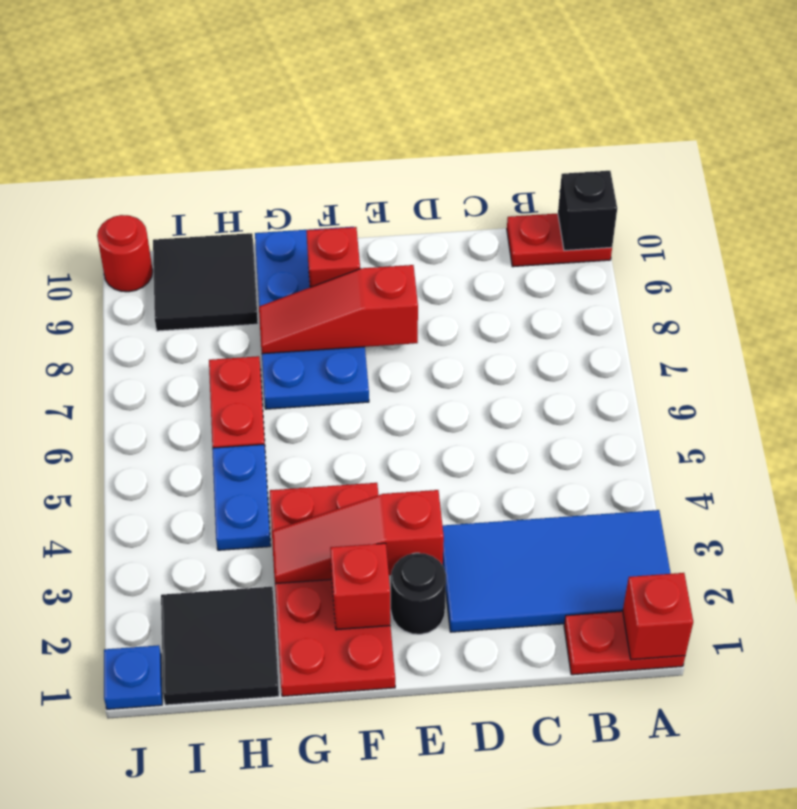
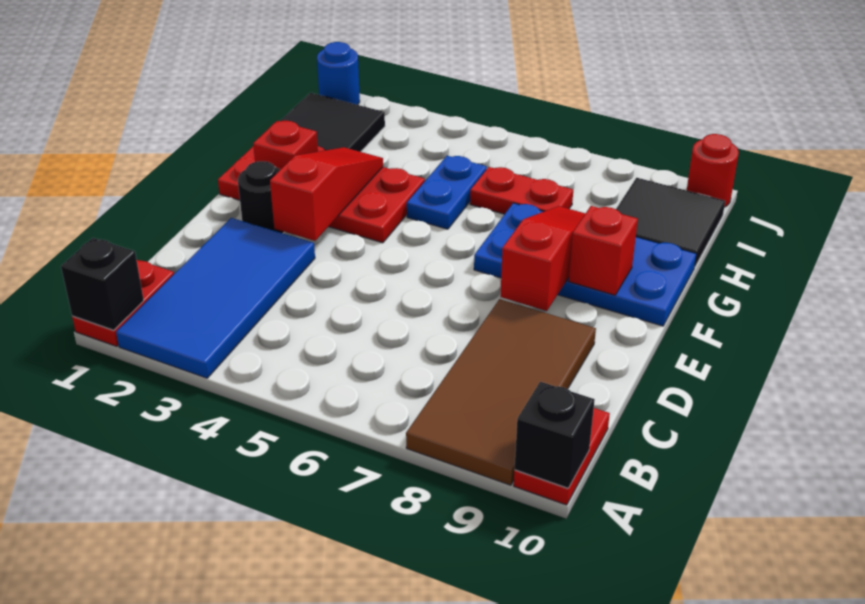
red 1x1 brick [623,573,693,660] -> black 1x1 brick [61,238,144,330]
none -> brown 2x4 tile [406,299,596,485]
blue 1x2 plate [212,444,271,550] -> blue 1x2 plate turned to [407,156,487,229]
blue 1x1 plate [104,645,162,709] -> blue 1x1 round brick [317,42,360,105]

